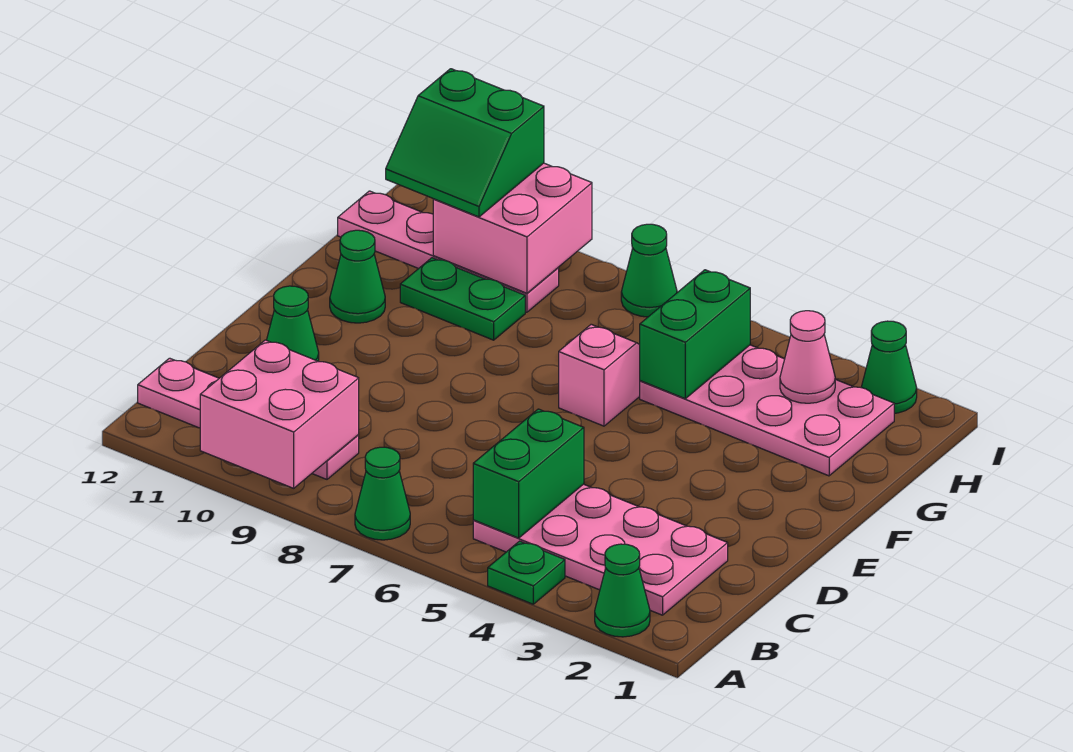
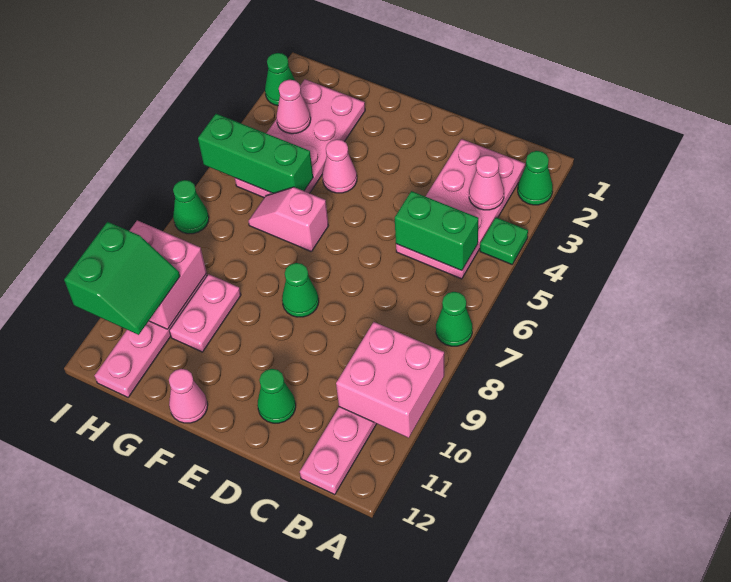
none -> pink 1x1 cone [469,155,504,210]
none -> pink 1x1 cone [322,139,357,193]
green 1x1 cone [330,230,385,323] -> green 1x1 cone moved to [282,263,319,317]
none -> pink 1x1 cone [169,369,208,423]
green 1x2 brick [640,270,750,399] -> green 1x3 brick [198,114,313,193]
green 1x2 plate [400,258,525,340] -> pink 1x2 plate [169,274,241,352]

